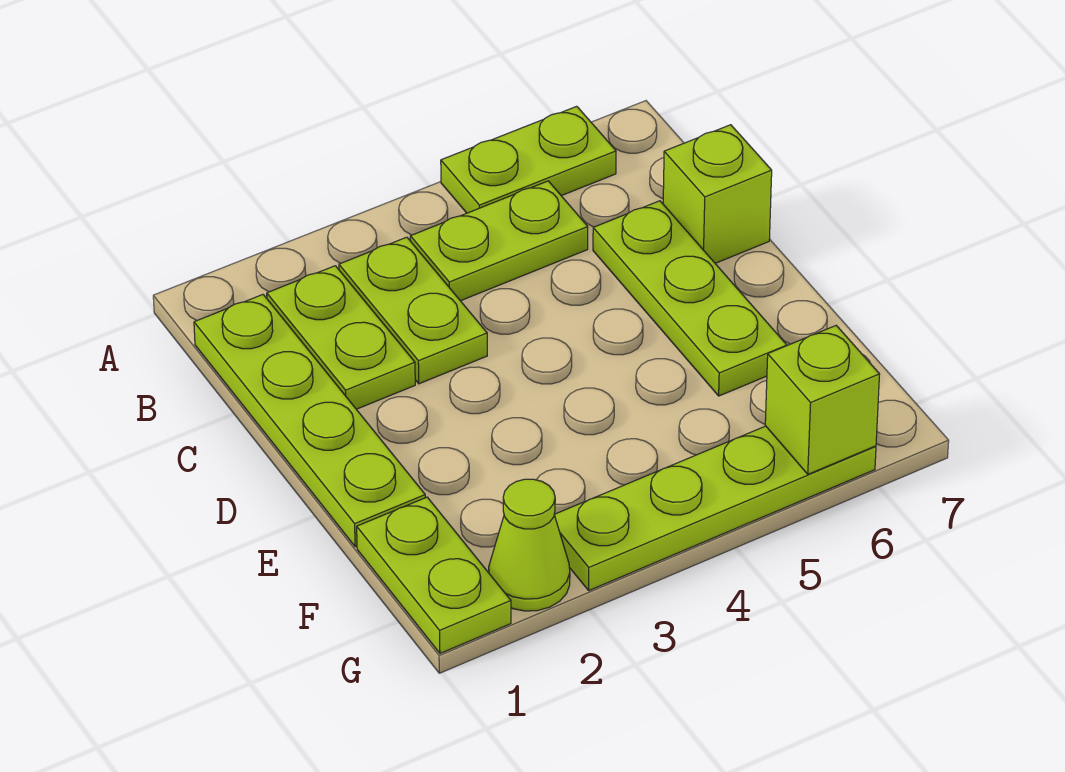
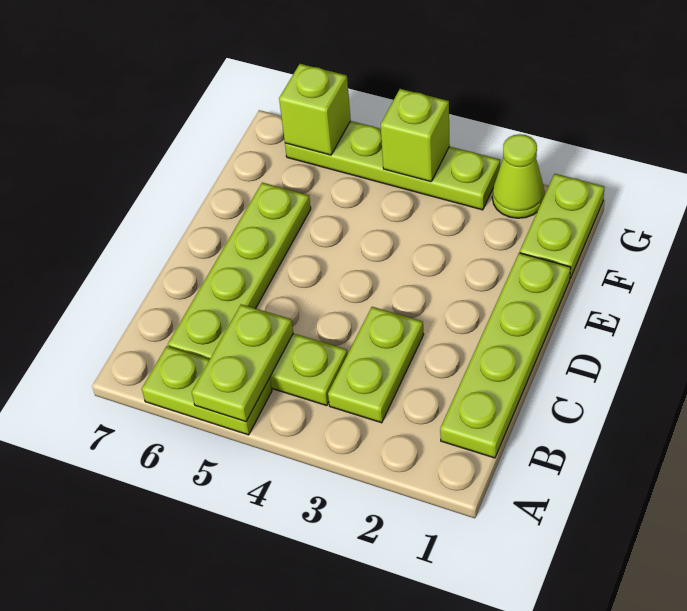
lime 1x2 plate [267,266,415,409] -> lime 1x2 plate moved to [192,304,293,422]
lime 1x3 plate [593,201,787,396] -> lime 1x4 plate [168,183,311,359]
lime 1x1 brick [663,125,772,263] -> lime 1x1 brick moved to [381,89,450,182]

